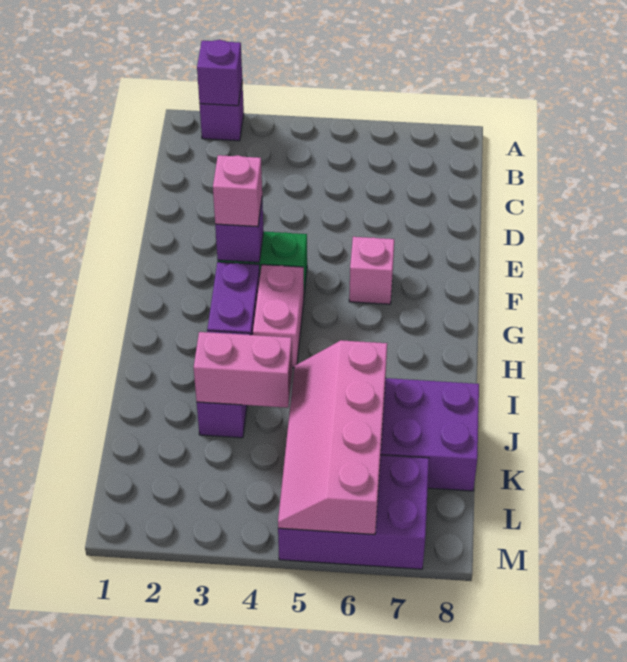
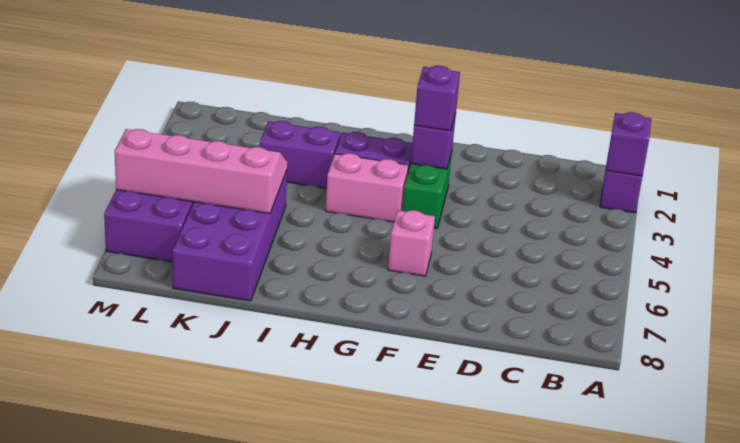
pink 1x1 brick [213,155,262,227] -> purple 1x1 brick [414,66,460,131]
pink 1x2 brick [194,332,292,408] -> none

